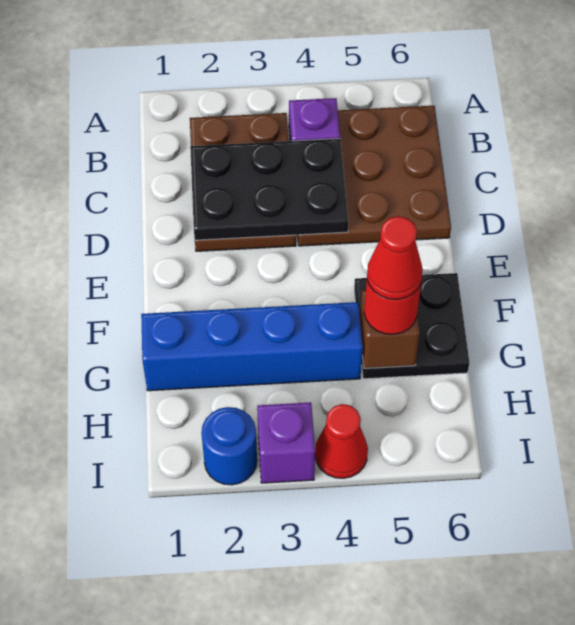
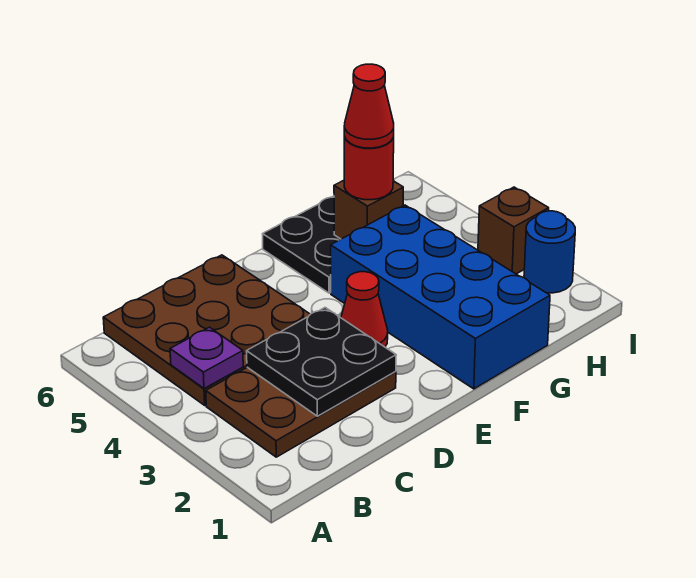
black 2x3 plate [190,139,349,240] -> black 2x2 plate [247,308,396,416]
blue 1x4 brick [141,302,363,391] -> blue 2x4 brick [331,205,550,389]
purple 1x1 brick [257,402,315,483] -> brown 1x1 brick [478,187,549,274]
red 1x1 cone [315,404,368,478] -> red 1x1 cone moved to [341,272,388,347]

